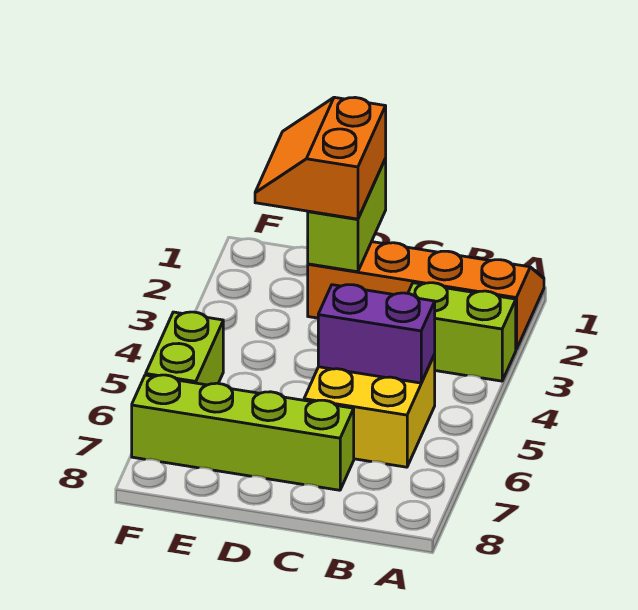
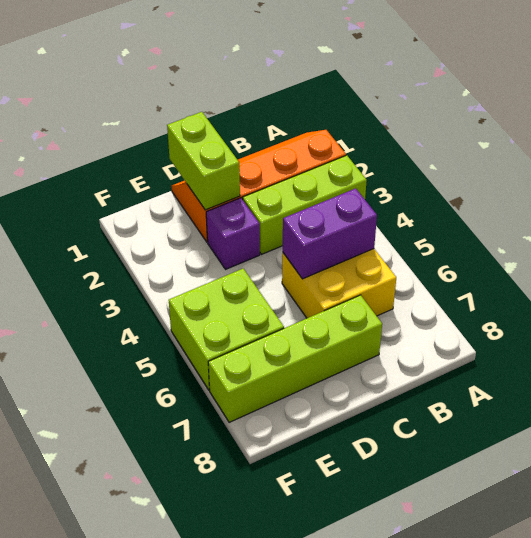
lime 1x2 brick [408,283,516,381] -> lime 1x3 brick [243,155,367,254]
orange 2x2 slope [255,97,386,219] -> none
none -> purple 1x1 brick [206,198,260,269]
lime 1x2 brick [146,312,223,385] -> lime 2x2 brick [169,269,284,390]

